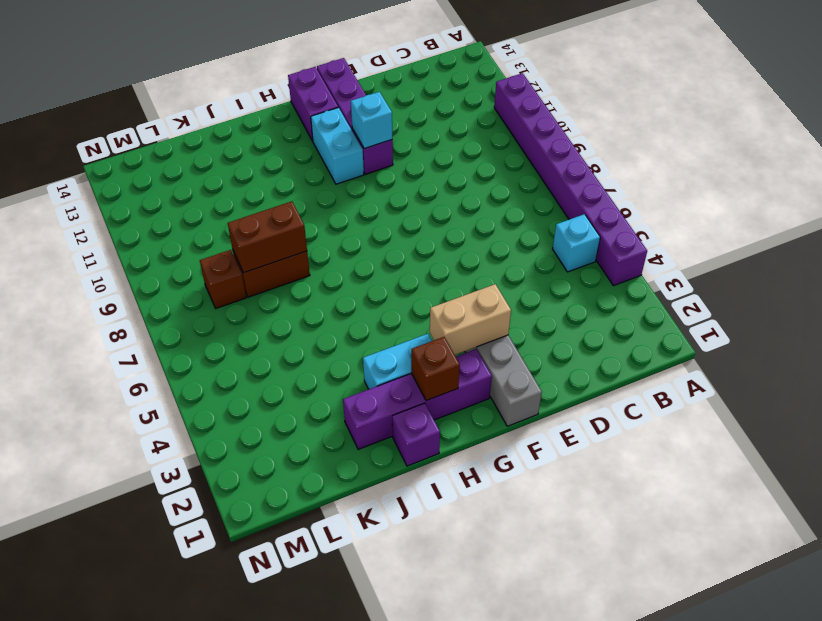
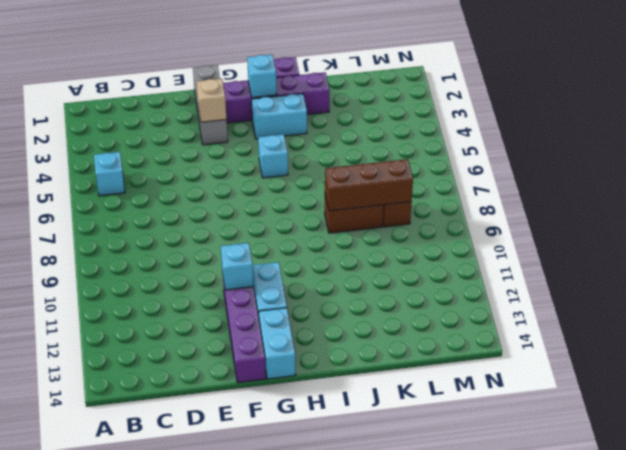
purple 1x8 brick [494,73,647,286] -> none
tan 1x2 brick [430,284,511,355] -> tan 1x1 brick [197,79,227,122]
purple 1x2 brick [288,67,338,141] -> cyan 1x2 brick [259,308,296,379]
brown 1x1 brick [411,337,460,401] -> cyan 1x1 brick [247,55,277,98]
none -> cyan 1x1 brick [258,134,288,178]
brown 1x2 brick [228,201,307,273] -> brown 1x3 brick [325,159,413,211]

